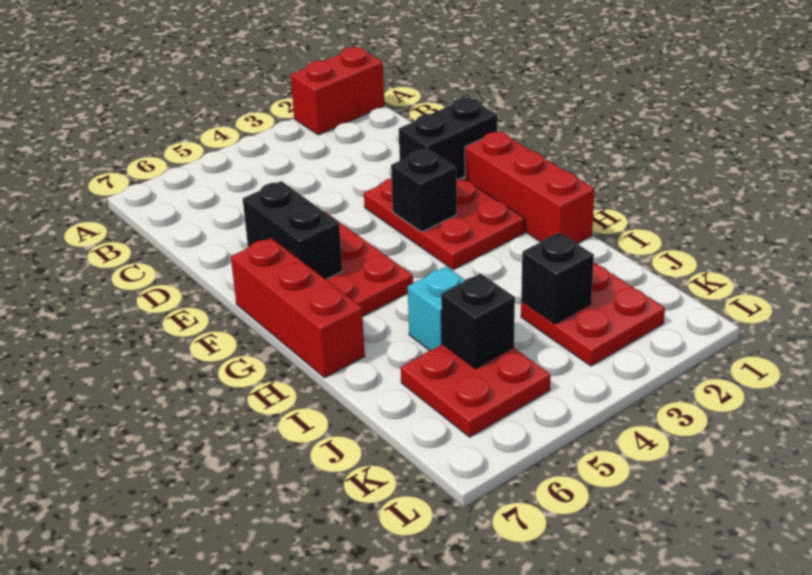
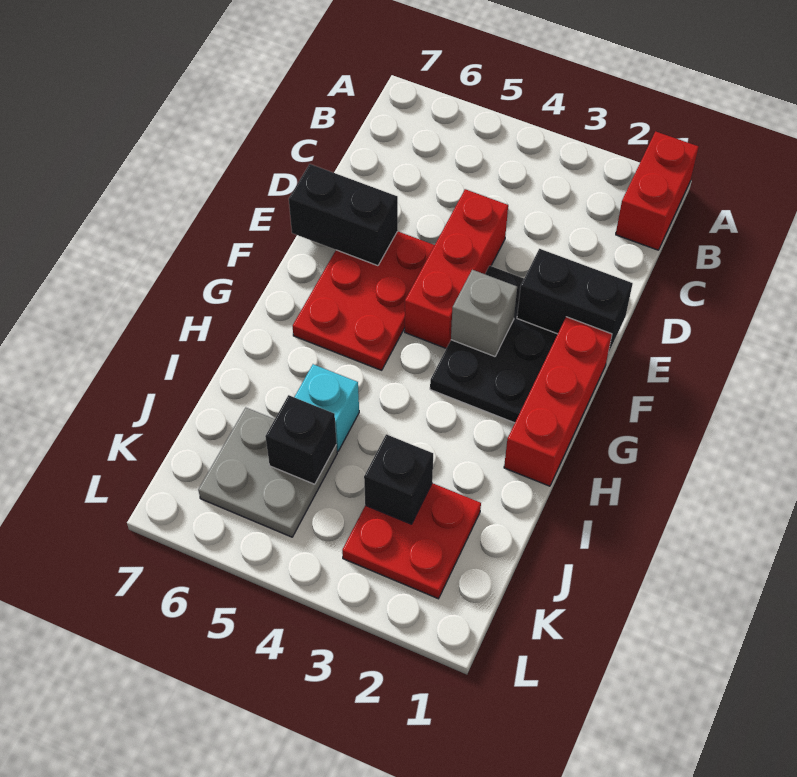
red 1x2 brick [291,47,384,135] -> red 1x2 brick turned to [616,131,698,250]
red 2x3 plate [364,178,525,270] -> black 2x3 plate [430,266,558,423]
black 1x2 brick [243,181,342,279] -> black 1x2 brick turned to [289,164,398,266]
black 1x1 brick [391,148,457,232] -> grey 1x1 brick [451,270,517,356]
red 1x3 brick [231,238,365,378] -> red 1x3 brick moved to [405,189,508,348]
red 2x2 plate [401,344,551,437] -> grey 2x2 plate [198,408,337,537]

